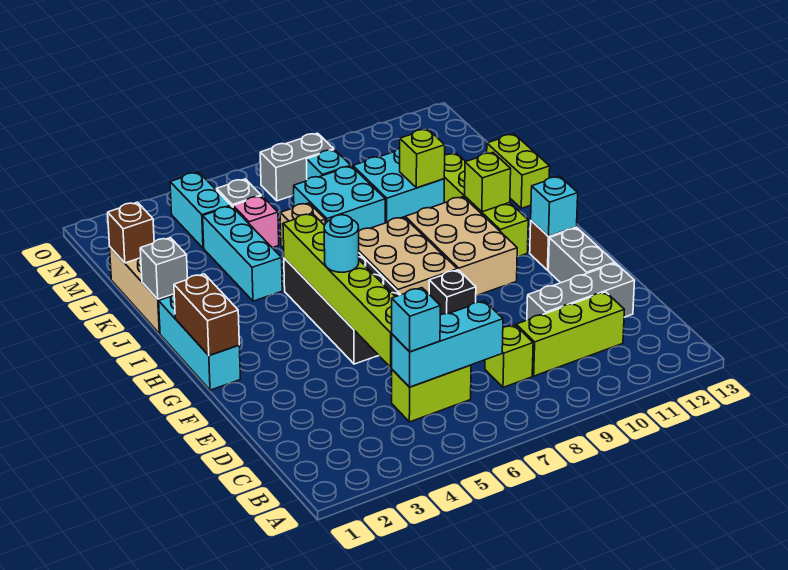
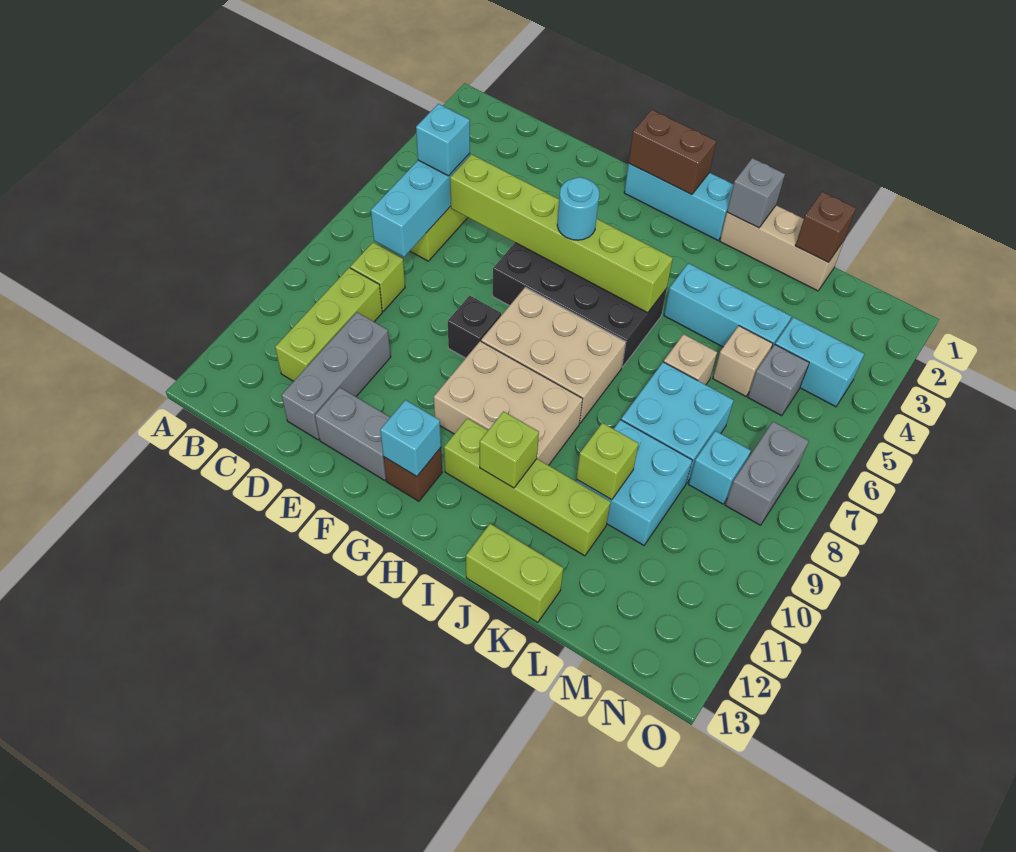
pink 1x1 brick [233,196,279,248] -> tan 1x1 brick [713,326,773,396]

